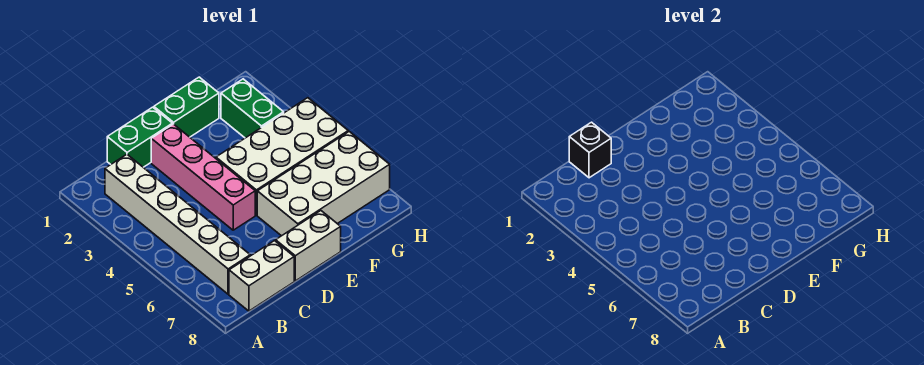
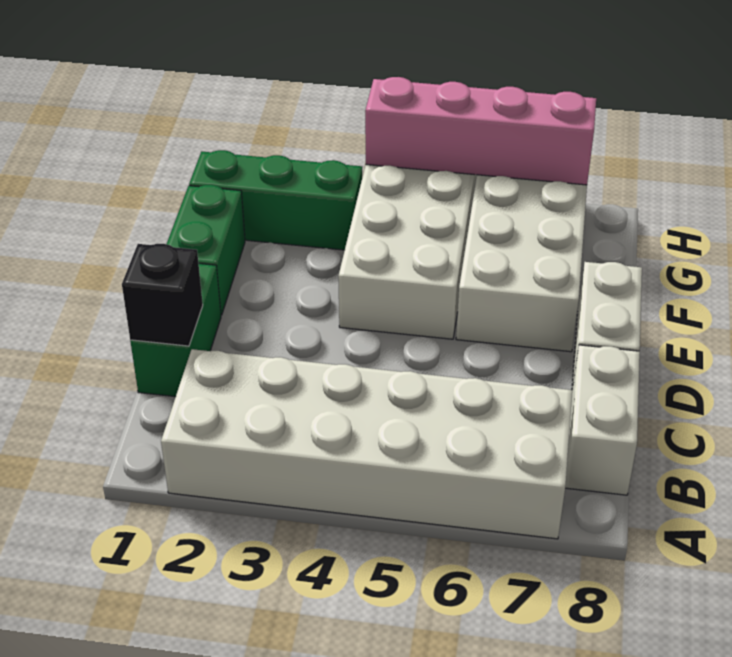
white 1x6 brick [105,154,250,294] -> white 2x6 brick [161,349,572,539]
pink 1x4 brick [151,124,255,230] -> pink 1x4 brick moved to [365,77,596,185]
green 1x2 brick [221,79,284,138] -> green 1x3 brick [189,150,362,250]

